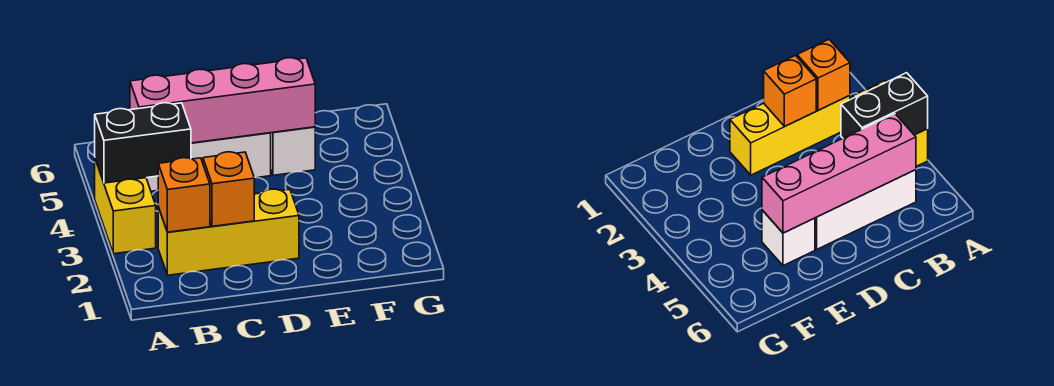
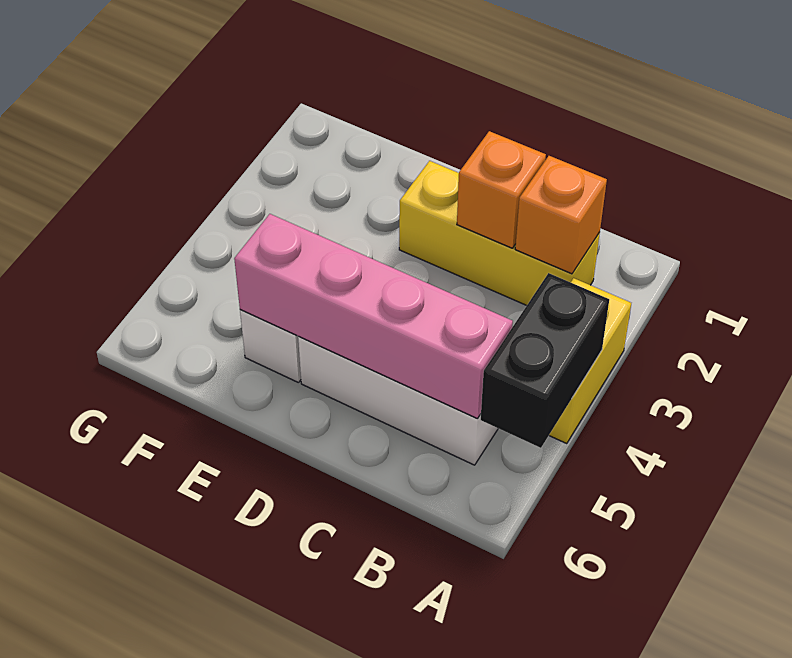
black 1x2 brick [95,103,191,183] -> black 1x2 brick turned to [481,273,609,448]

